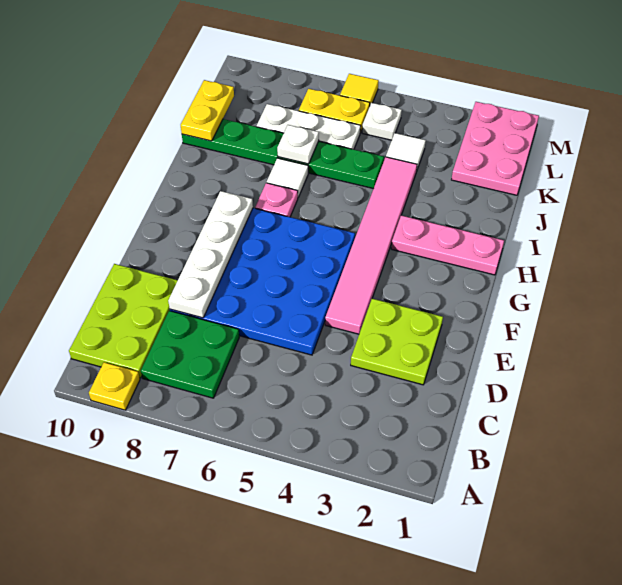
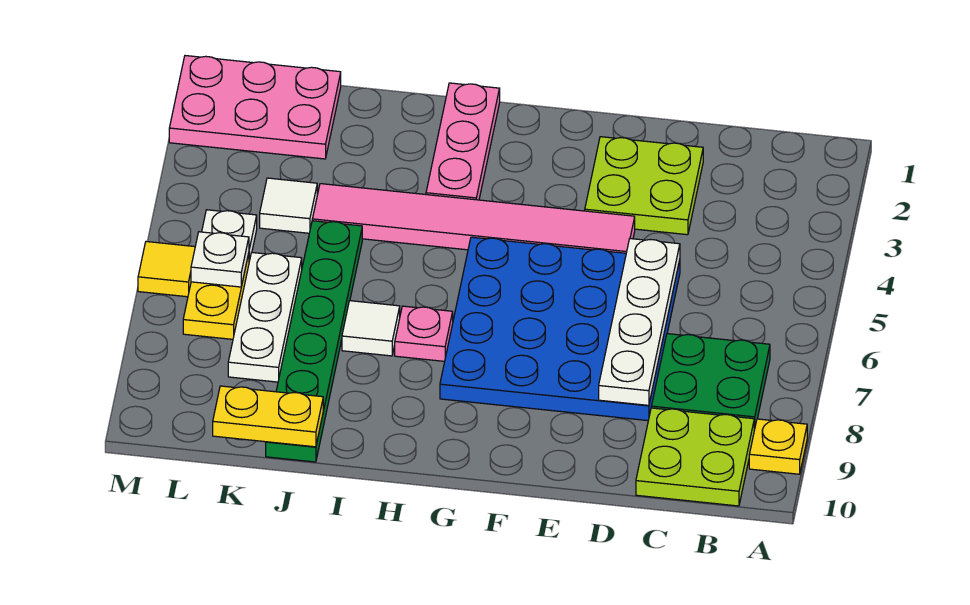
lime 2x3 plate [69,264,178,378] -> lime 2x2 plate [636,408,754,506]
white 1x4 plate [168,191,253,318] -> white 1x4 plate turned to [599,239,680,405]
white 1x1 plate [277,125,319,164] -> white 1x1 plate moved to [191,232,249,287]

